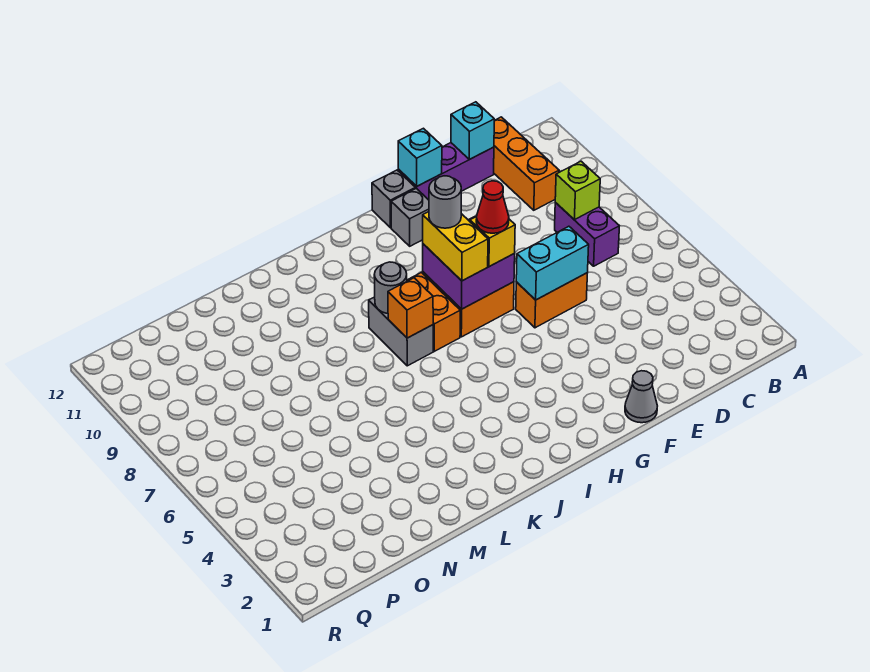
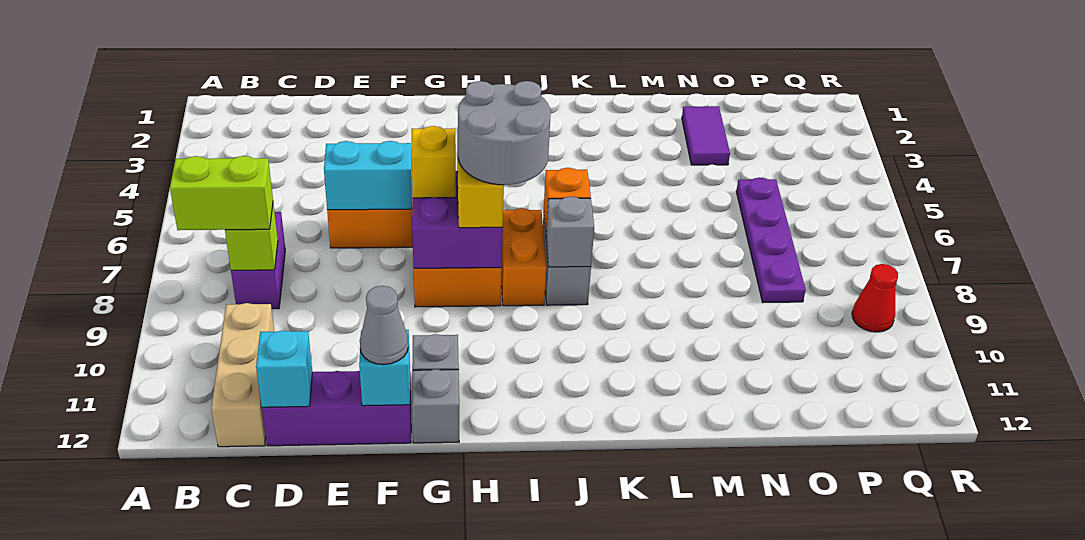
none -> lime 1x2 brick [170,156,273,230]
orange 1x3 brick [494,117,559,210] -> tan 1x3 brick [211,303,274,447]
grey 1x1 cone [625,371,657,423] -> grey 1x1 cone moved to [360,286,408,365]
red 1x1 cone [476,181,509,233] -> red 1x1 cone moved to [852,264,898,332]
grey 1x1 round brick [429,176,461,228] -> grey 2x2 round brick [458,81,551,185]
grey 1x1 round brick [374,262,407,313] -> grey 1x1 brick [546,196,594,267]
none -> purple 1x2 tile [682,106,730,165]
none -> purple 1x4 plate [736,177,806,302]

